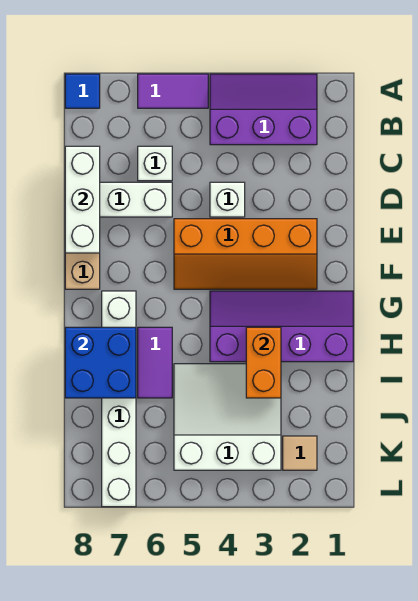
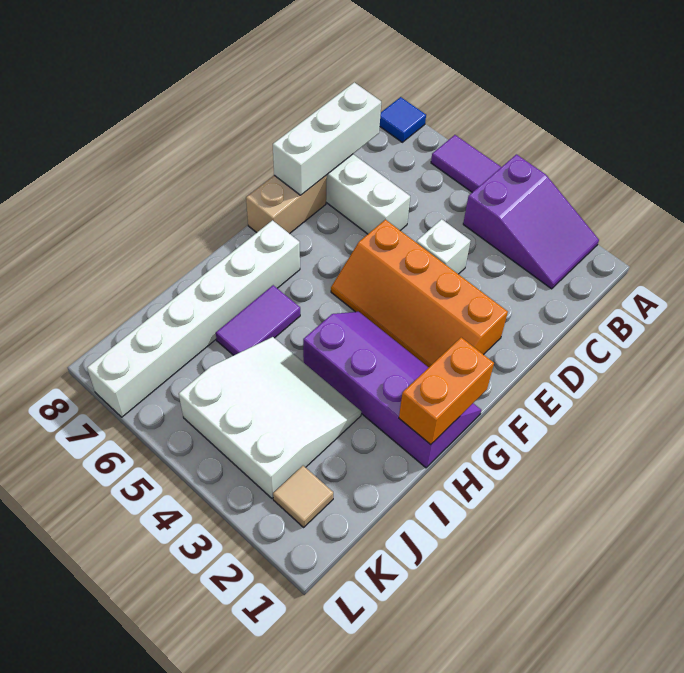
purple 2x3 slope [210,74,317,145] -> purple 2x3 slope turned to [463,154,599,289]
white 1x1 brick [138,146,172,181] -> none
orange 1x2 brick [246,327,281,398] -> orange 1x2 brick moved to [399,337,494,445]
blue 2x2 brick [65,327,136,398] -> none

